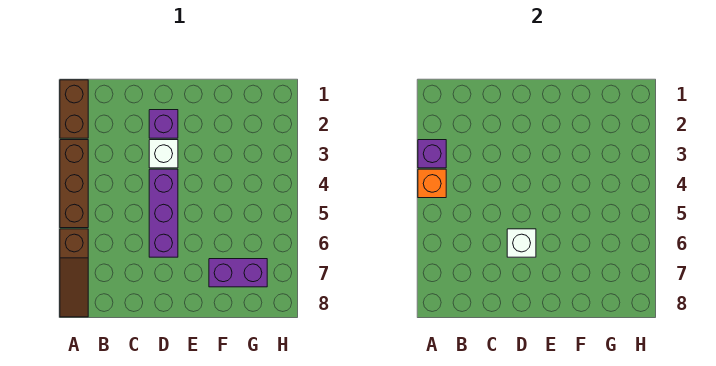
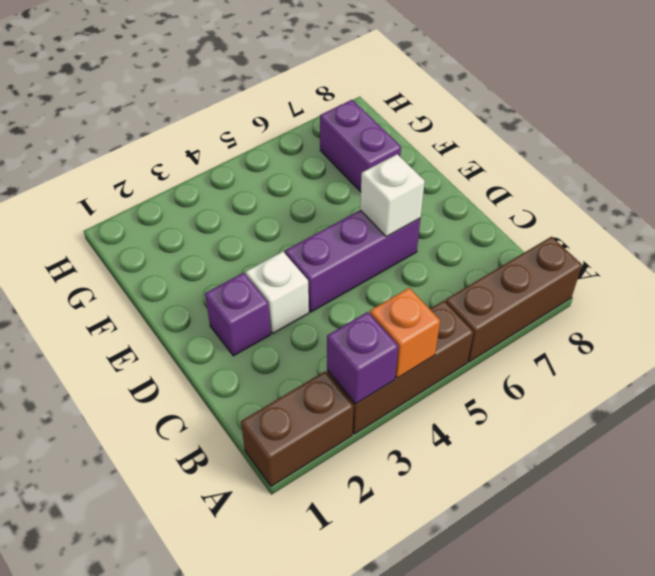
brown 1x3 slope [60,229,88,317] -> brown 1x3 brick [445,237,582,362]

